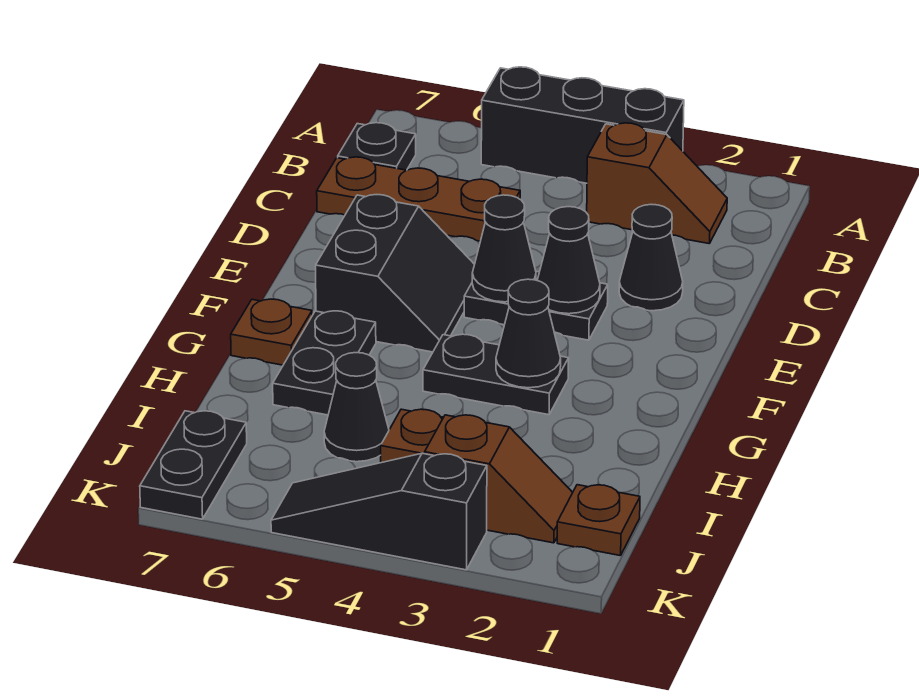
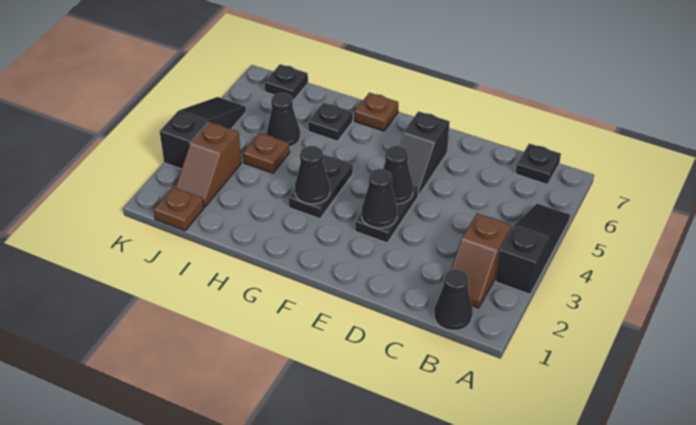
black 1x3 brick [481,67,684,183] -> black 1x3 slope [495,204,570,294]
brown 1x3 plate [317,157,520,241] -> none
black 1x1 cone [619,204,683,311] -> black 1x1 cone moved to [434,269,473,330]
black 2x2 slope [316,195,475,352] -> black 1x2 slope [399,111,450,196]
black 1x2 plate [273,311,376,415] -> black 1x1 plate [308,102,353,141]
black 1x2 plate [140,411,247,519] -> black 1x1 plate [264,64,308,101]

